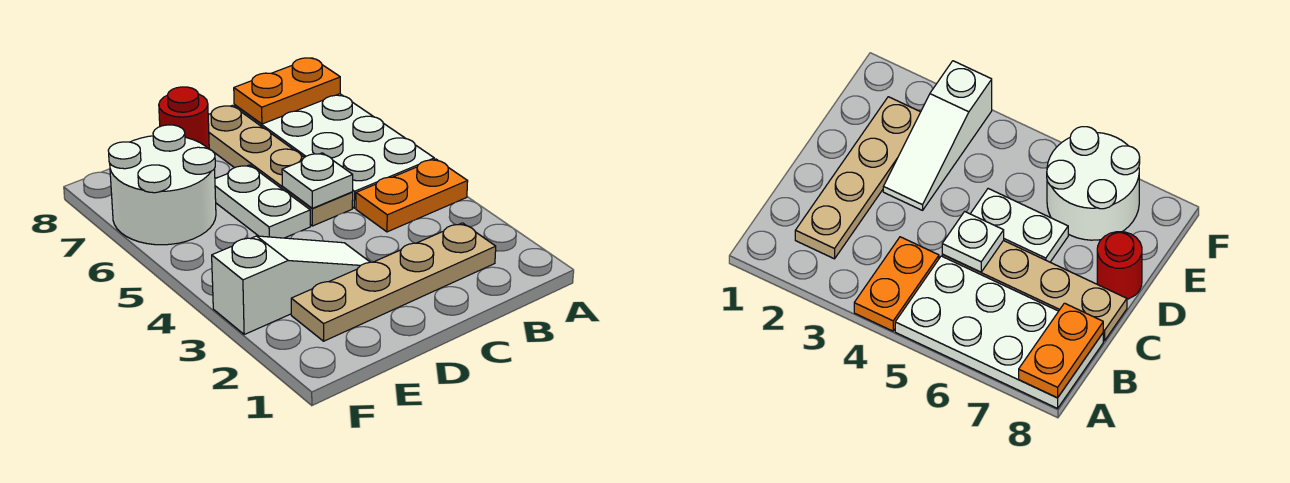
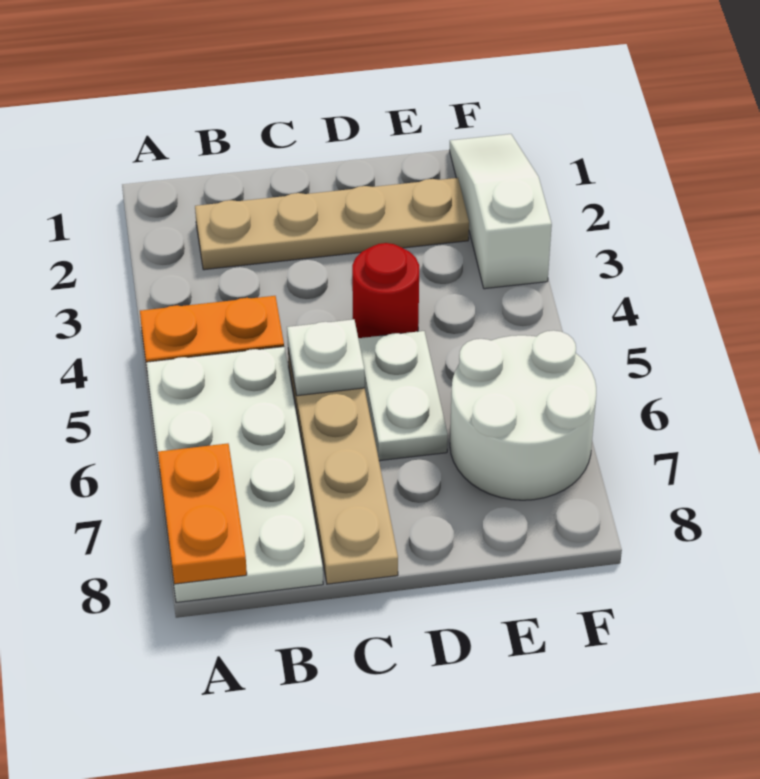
orange 1x2 plate [234,58,340,124] -> orange 1x2 plate turned to [158,443,247,584]
white 1x3 slope [212,236,370,334] -> white 1x3 slope turned to [450,134,552,289]
red 1x1 round brick [159,87,209,149] -> red 1x1 round brick moved to [352,243,419,338]

